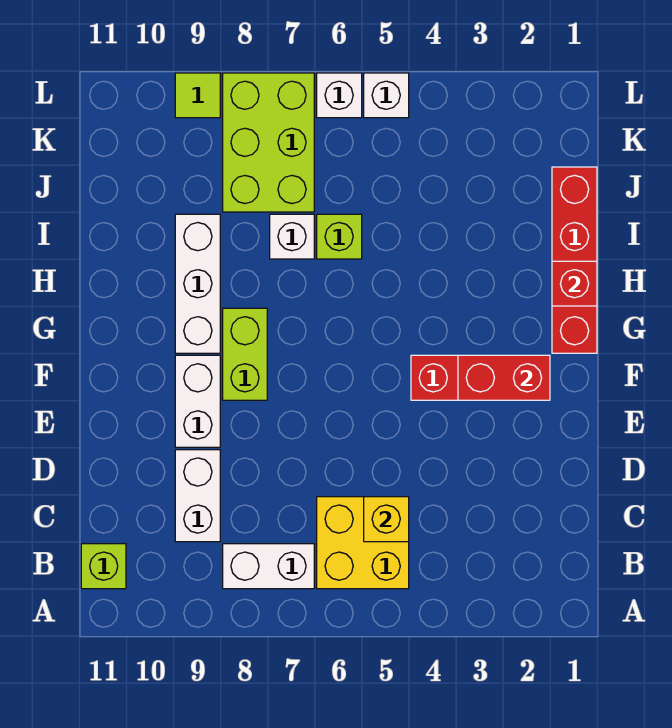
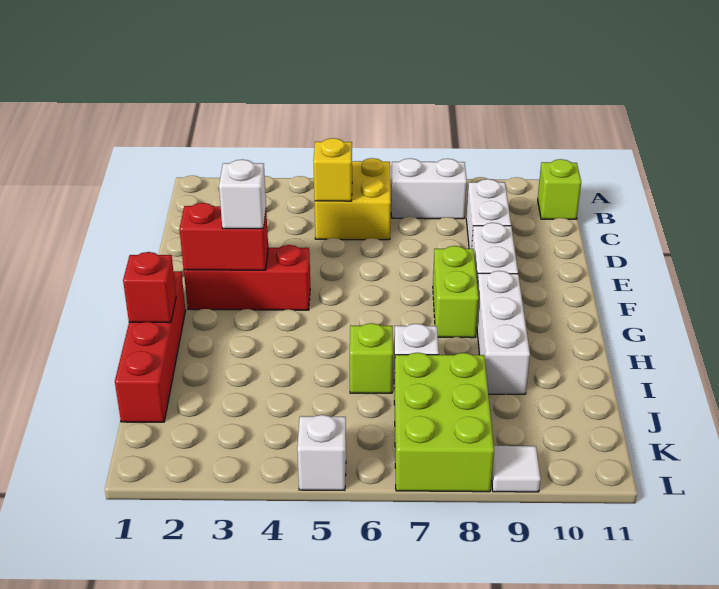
white 1x1 brick [317,73,362,118] -> white 1x1 brick moved to [219,159,266,229]
lime 1x1 tile [175,73,220,118] -> white 1x1 tile [492,446,541,492]

